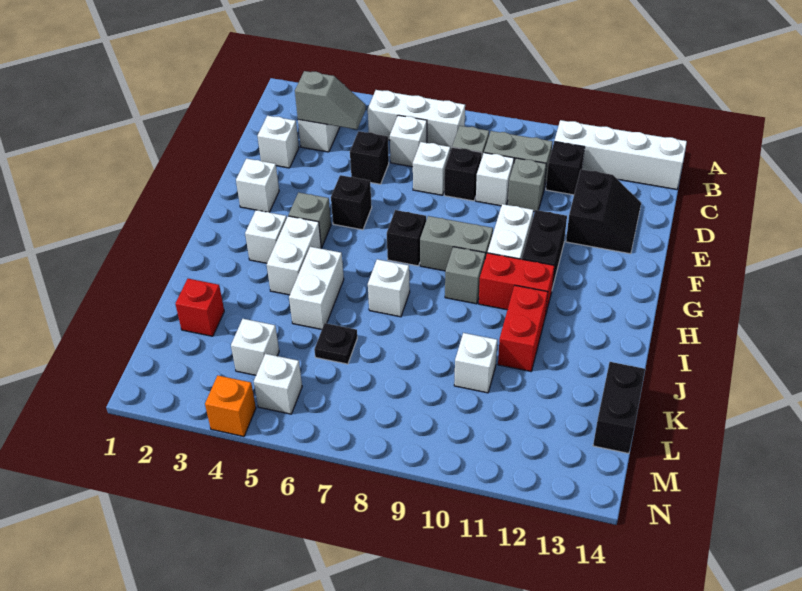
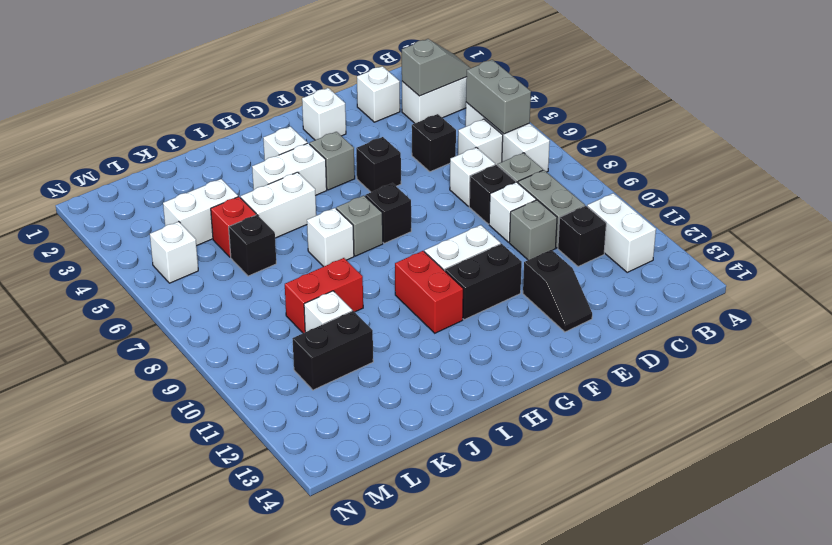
white 1x4 brick [554,120,687,190] -> white 1x2 brick [587,193,656,272]
grey 1x2 slope [295,71,366,129] -> grey 1x2 slope turned to [402,39,470,96]
black 2x2 slope [566,169,641,254] -> black 1x2 slope [523,250,592,332]
grey 1x2 brick [420,216,493,271] -> grey 1x2 brick moved to [466,60,531,134]
grey 1x1 brick [445,247,485,304] -> grey 1x1 brick moved to [336,196,383,256]
red 1x2 brick [498,285,548,371] -> red 1x2 brick moved to [285,258,363,333]
red 1x1 brick [176,279,224,336] -> red 1x1 brick moved to [211,197,256,257]
black 1x1 plate [314,323,357,364] -> black 1x1 brick [229,215,276,276]
black 1x2 brick [593,362,645,453] -> black 1x2 brick moved to [292,311,373,390]
white 1x1 brick [231,319,279,375] -> white 1x2 brick [163,179,238,246]
orange 1x1 brick [205,376,256,437] -> none

